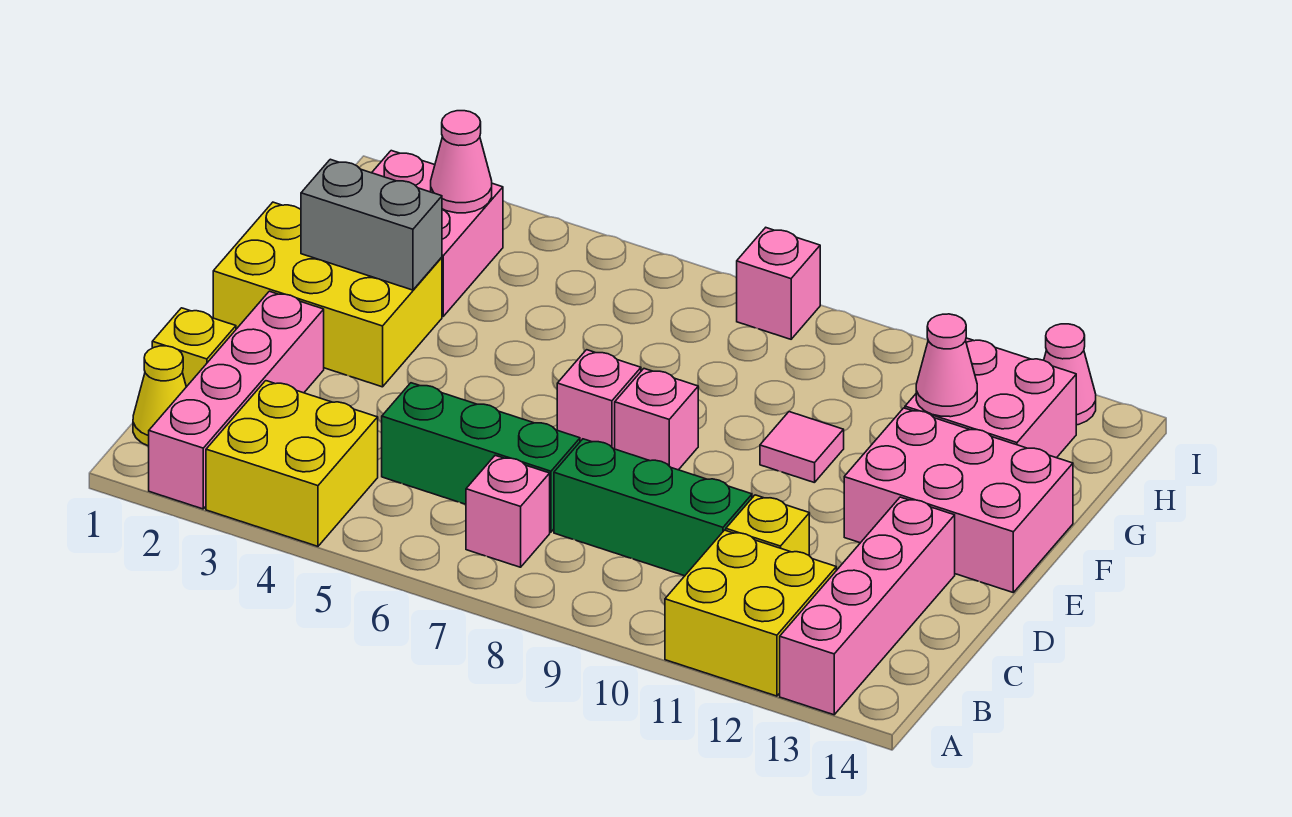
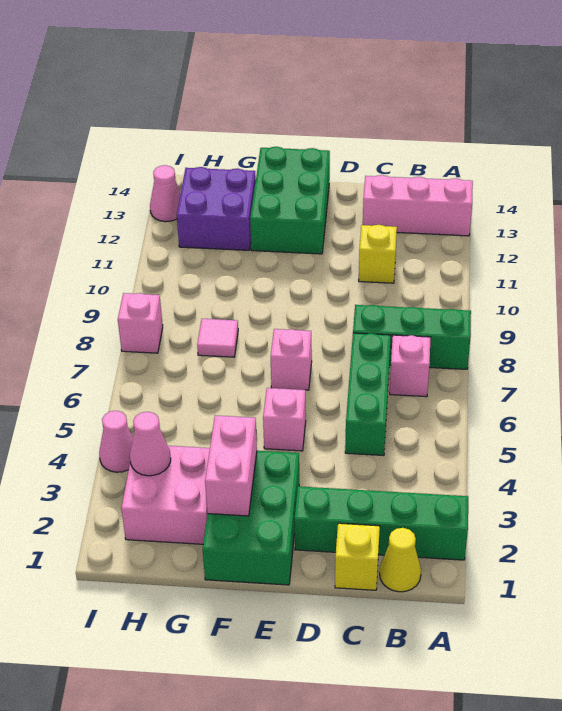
pink 1x4 brick [149,291,324,509] -> green 1x4 brick [294,486,468,560]
yellow 2x2 brick [206,381,378,546] -> none
yellow 2x2 brick [665,530,836,696] -> none
pink 1x4 brick [780,497,955,715] -> pink 1x3 brick [363,175,473,236]
green 1x3 brick [554,439,752,576] -> green 1x3 brick turned to [353,305,471,369]
yellow 2x3 brick [213,202,442,387] -> green 2x3 brick [203,451,299,585]
pink 1x1 brick [615,369,698,470] -> pink 1x1 brick moved to [263,388,306,451]
pink 2x3 brick [844,408,1073,592] -> green 2x3 brick [250,147,330,254]
grey 1x2 brick [301,159,442,290] -> pink 1x2 brick [205,415,257,516]
pink 1x1 tile [760,412,844,483] -> pink 1x1 tile moved to [197,319,238,357]
pink 2x2 brick [905,338,1076,458] -> purple 2x2 brick [177,167,256,250]
pink 1x1 cone [916,314,977,417] -> pink 1x1 cone moved to [99,411,133,472]

